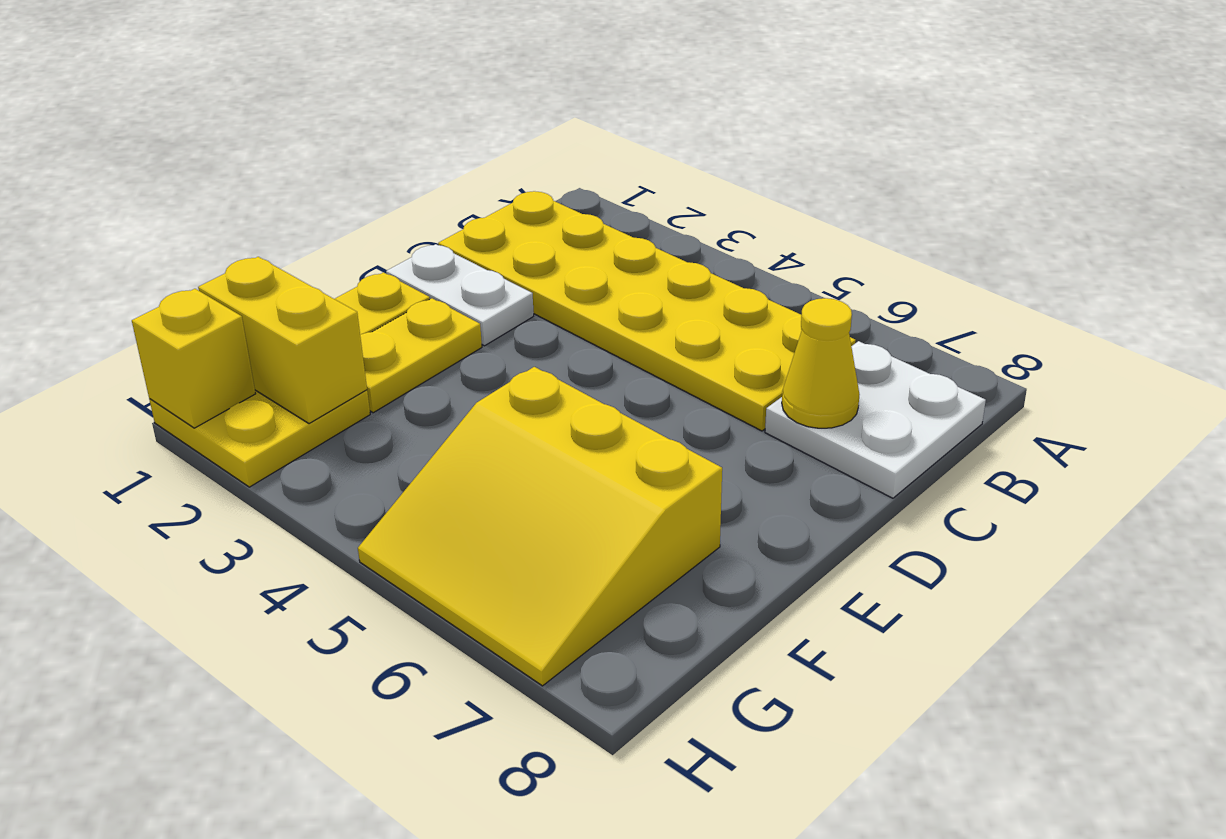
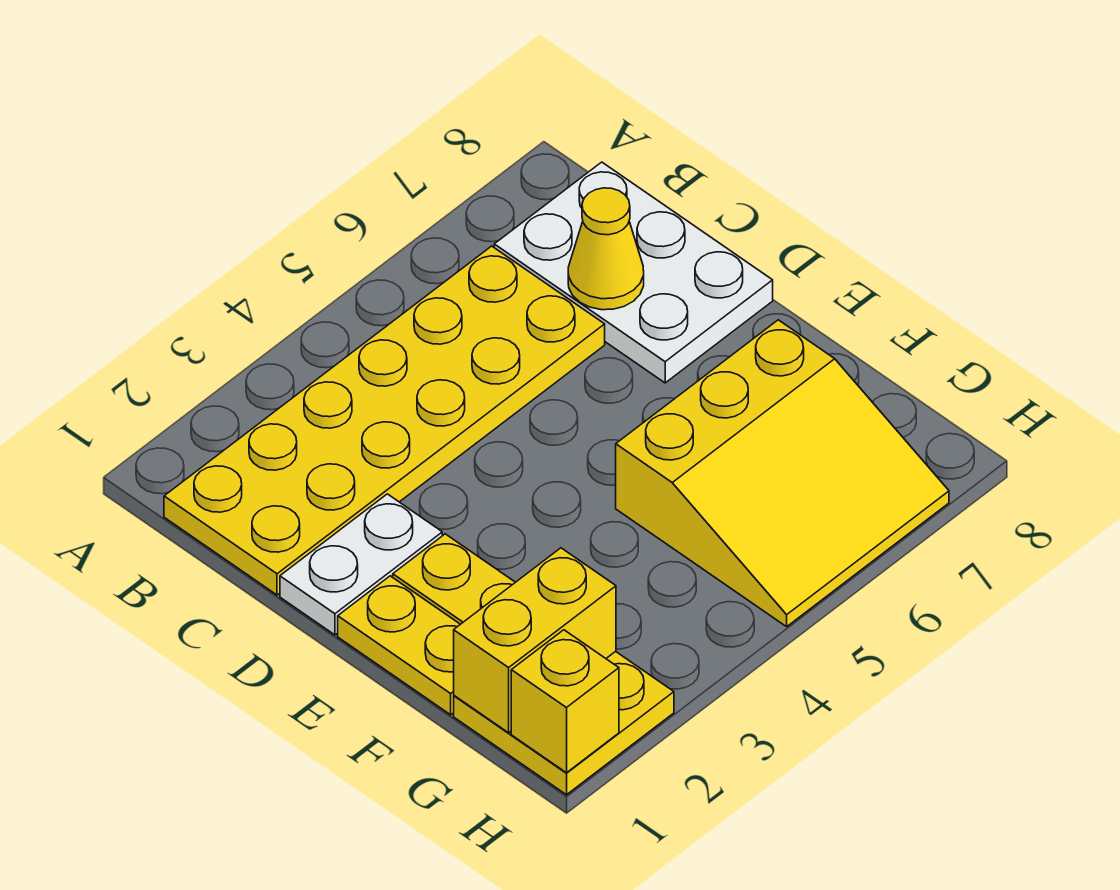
white 2x2 plate [765,341,986,498] -> white 2x3 plate [494,162,773,383]

